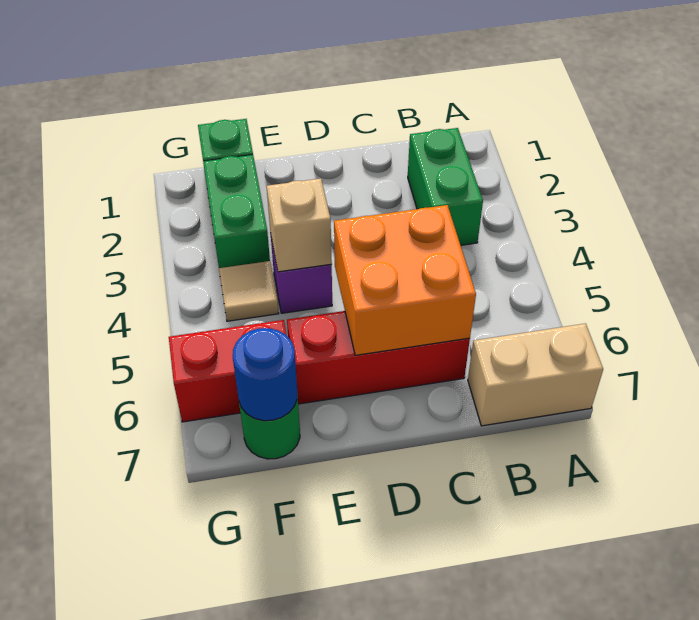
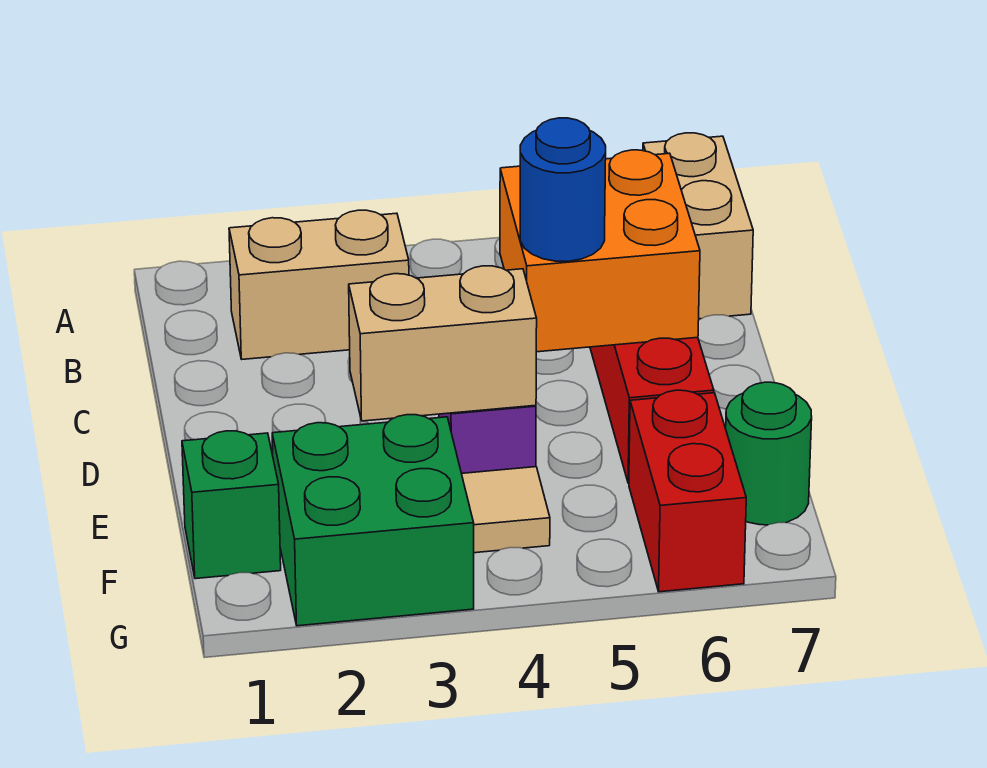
green 1x2 brick [408,128,483,245] -> tan 1x2 brick [229,210,409,359]
tan 1x1 brick [267,178,332,272] -> tan 1x2 brick [349,266,537,421]
green 1x2 brick [203,155,270,268] -> green 2x2 brick [272,415,474,626]
blue 1x1 round brick [233,328,297,421] -> blue 1x1 round brick moved to [520,118,606,261]

